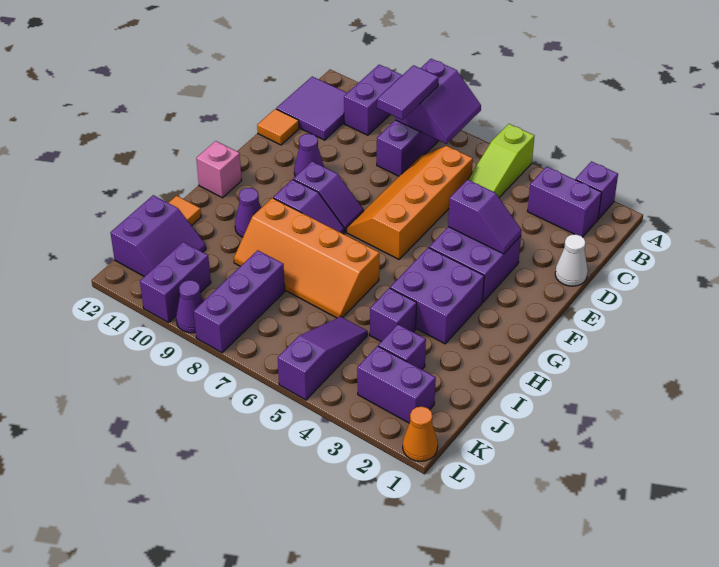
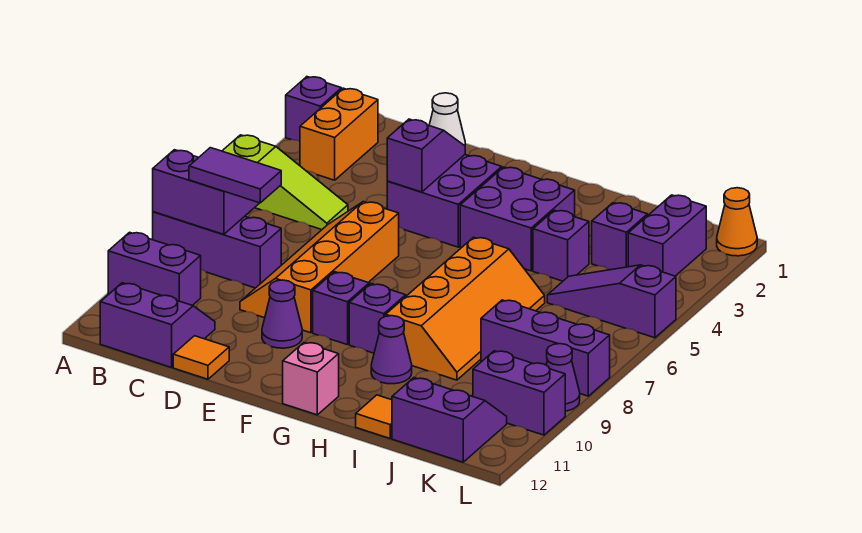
purple 1x2 brick [528,167,602,237] -> orange 1x2 brick [300,88,378,180]
purple 2x2 tile [276,77,347,140] -> purple 2x2 slope [100,283,215,367]
orange 2x4 slope [347,146,473,259] -> orange 2x4 slope turned to [240,202,399,333]

